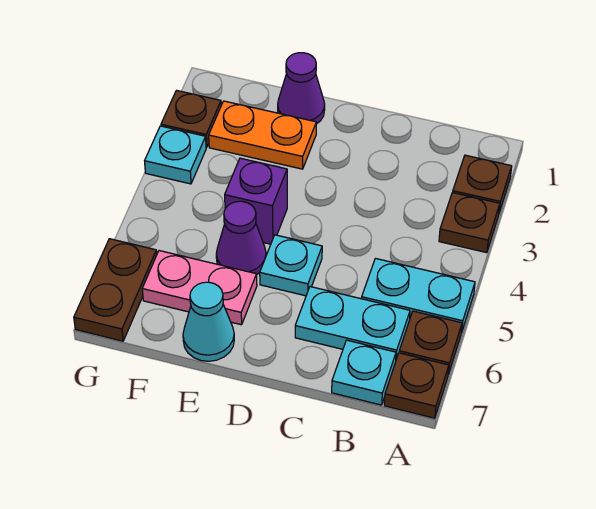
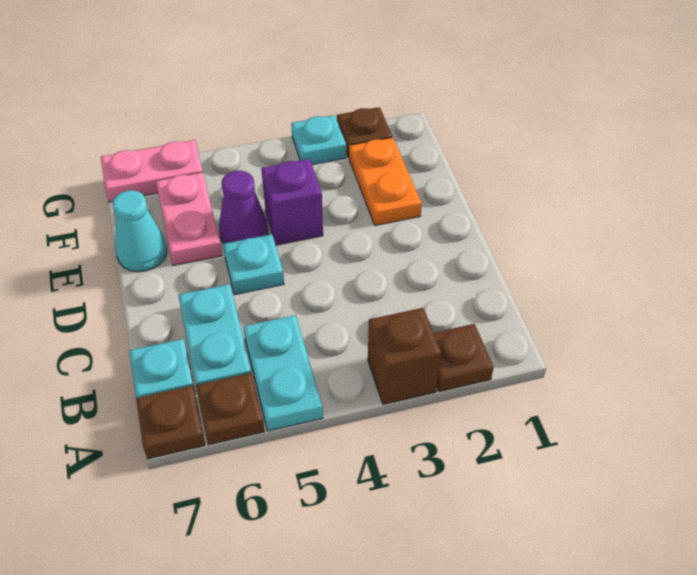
brown 1x1 plate [439,193,500,253] -> brown 1x1 brick [368,308,441,404]
purple 1x1 cone [278,53,325,124] -> none
brown 1x2 plate [74,239,157,341] -> pink 1x2 plate [101,140,203,202]

